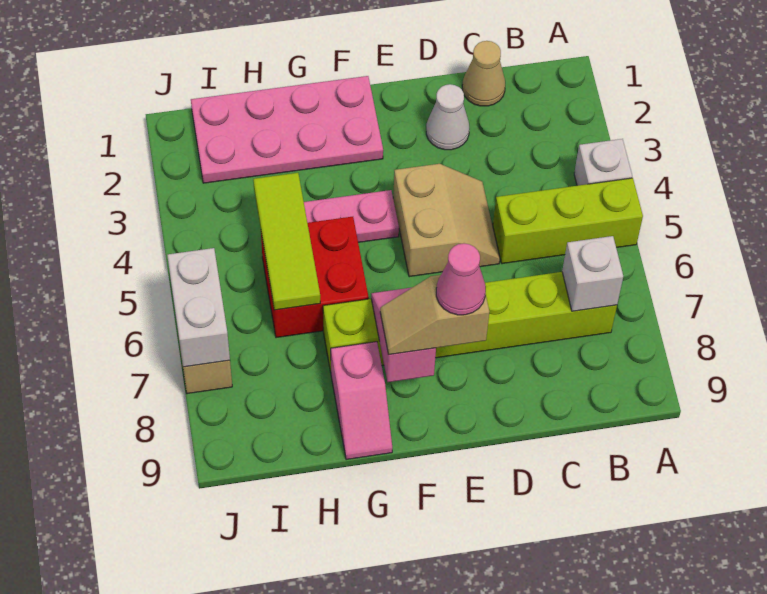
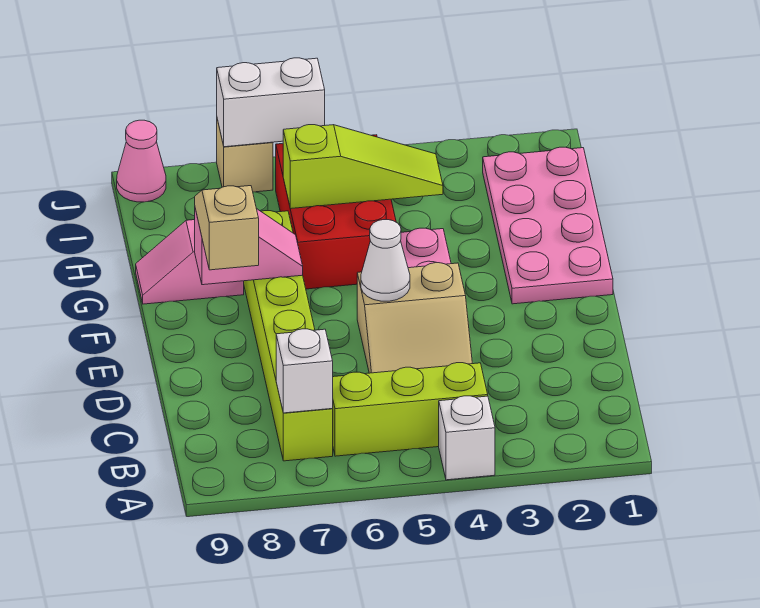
lime 1x3 brick [493,178,643,264] -> lime 1x3 brick turned to [333,363,488,456]
tan 1x1 cone [462,41,505,106] -> none
white 1x1 cone [426,84,469,150] -> white 1x1 cone moved to [361,220,410,301]
pink 1x1 cone [436,243,486,315] -> pink 1x1 cone moved to [117,120,166,202]
red 2x2 brick [261,217,369,338] -> red 2x3 brick [276,135,396,289]
lime 1x3 tile [253,173,320,310] -> lime 1x3 slope [283,125,443,209]

